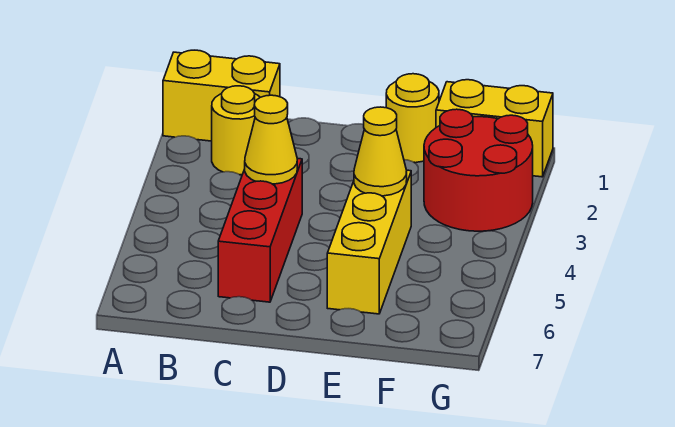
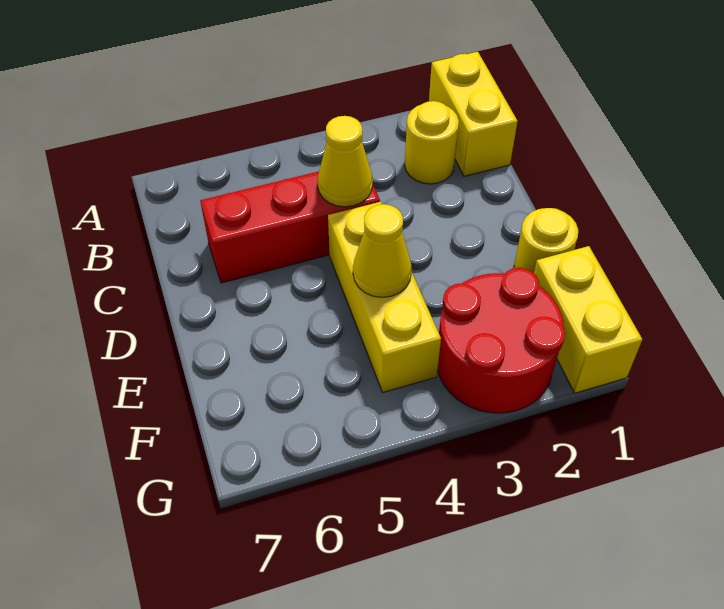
yellow 1x3 brick [327,170,411,314] -> yellow 1x3 brick turned to [328,202,441,392]

